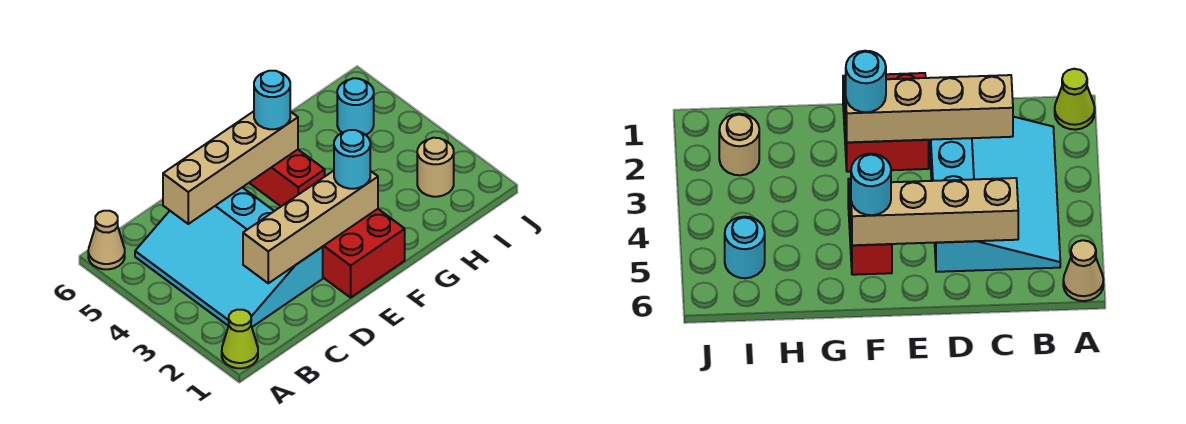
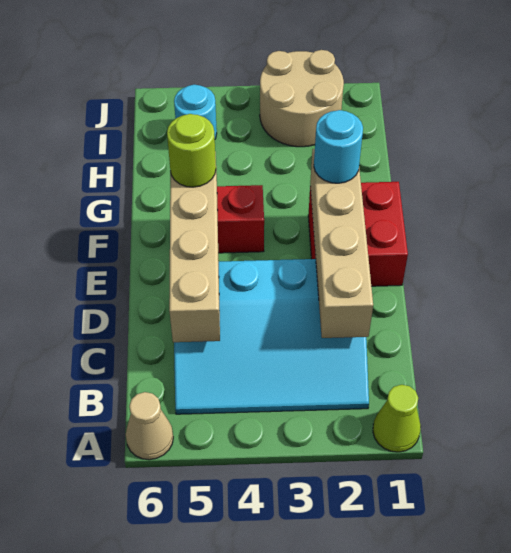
cyan 1x1 round brick [254,71,290,129] -> lime 1x1 round brick [167,114,216,187]
tan 1x1 round brick [417,138,454,197] -> tan 2x2 round brick [260,50,344,147]

